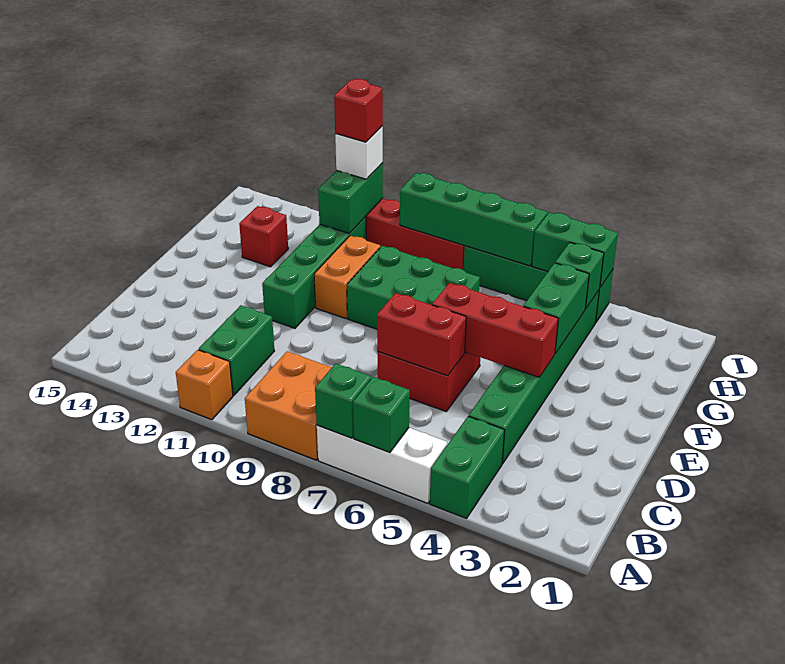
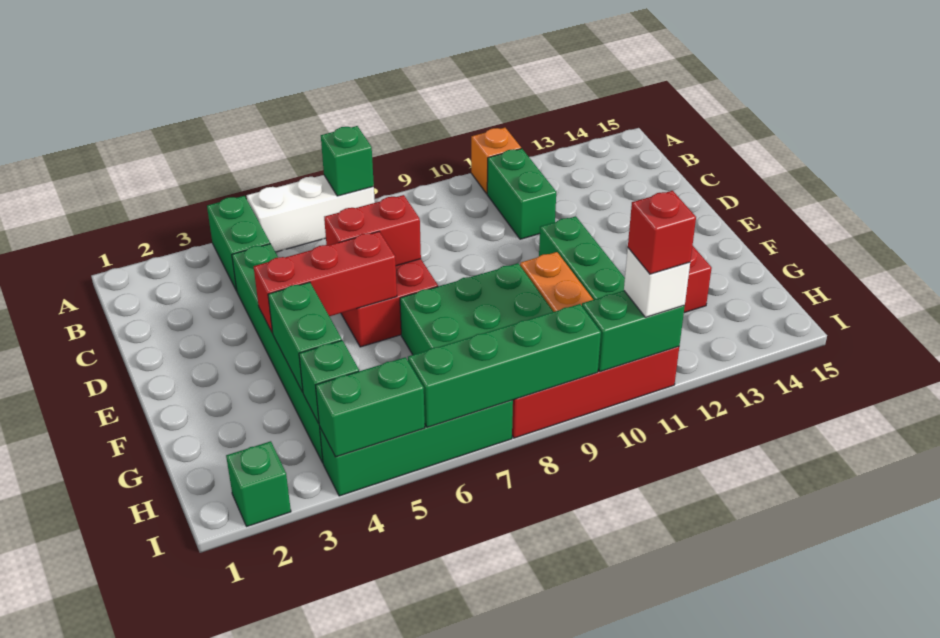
green 1x1 brick [353,377,410,453] -> green 1x1 brick moved to [226,441,291,526]
orange 2x2 brick [245,351,332,460] -> none
green 1x2 brick [318,163,383,233] -> green 1x2 brick turned to [582,291,685,372]

